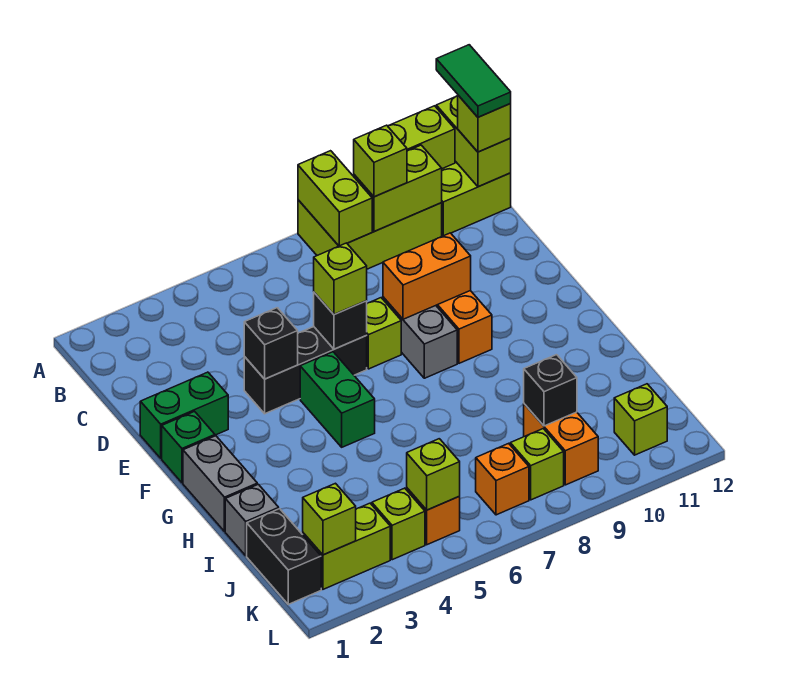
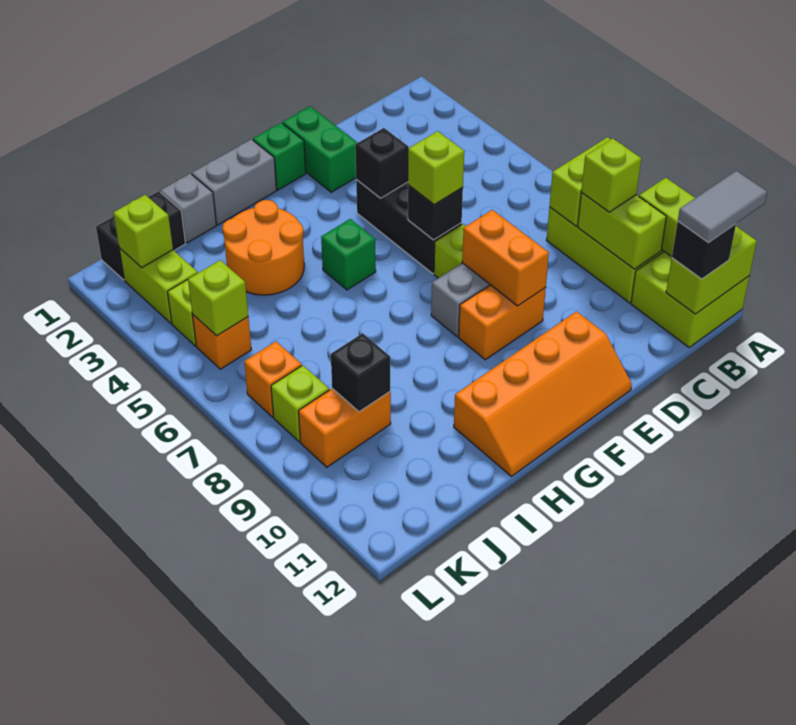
green 1x2 tile [436,45,511,117] -> grey 1x2 tile [678,171,767,242]
lime 1x1 brick [458,95,511,152] -> black 1x1 brick [672,221,736,279]
none -> orange 2x4 slope [454,311,632,476]
green 1x2 brick [300,352,375,447] -> green 1x1 brick [321,219,376,290]
none -> orange 2x2 round brick [222,200,304,295]
lime 1x1 brick [614,384,667,455] -> none

